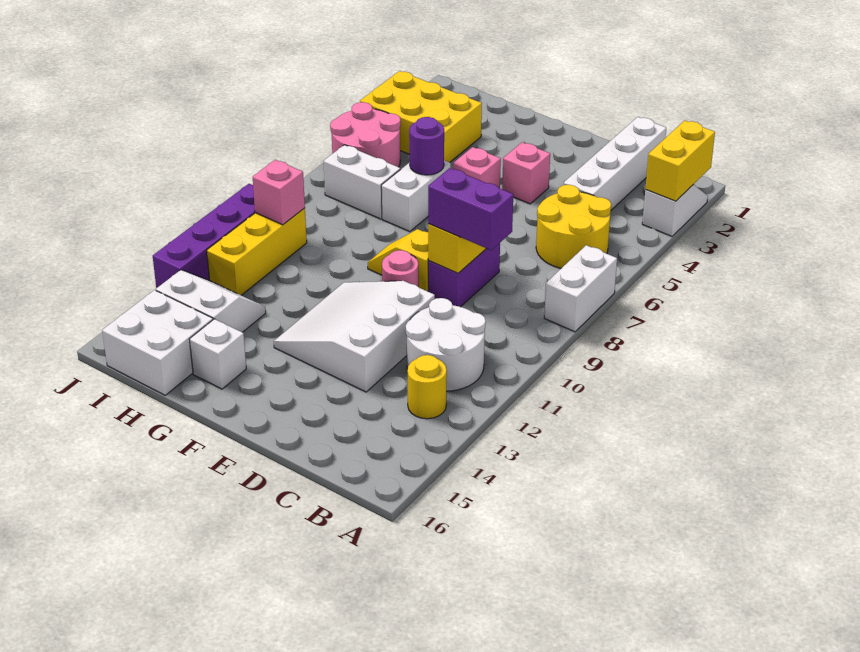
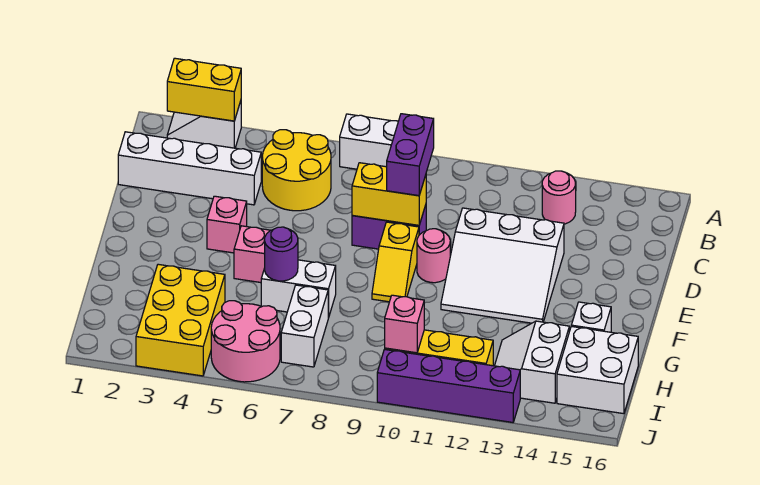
white 2x2 round brick [406,298,486,391] -> none
yellow 1x1 round brick [407,355,447,419] -> pink 1x1 round brick [542,171,576,224]

